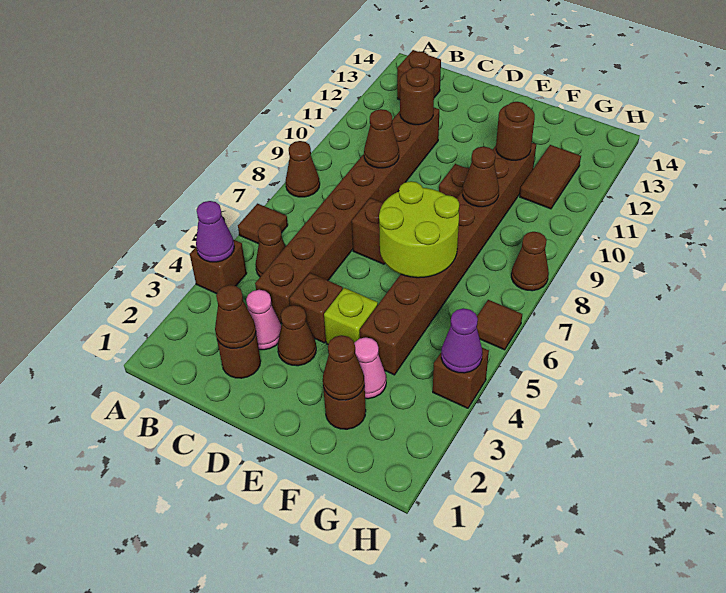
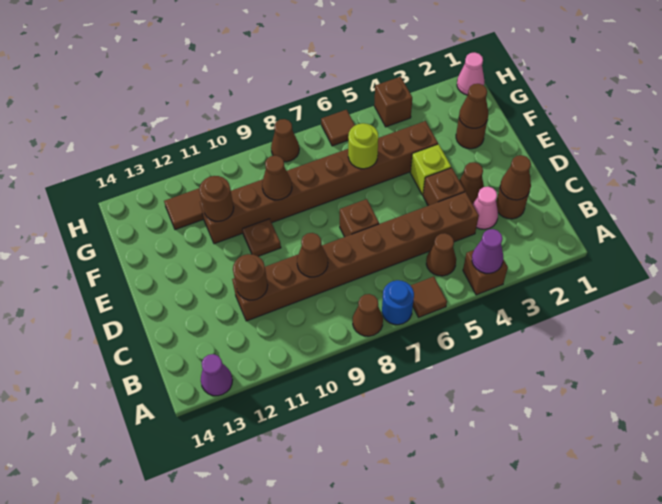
none -> blue 1x1 round brick [382,280,414,325]
brown 1x1 brick [397,50,441,100] -> none
lime 2x2 round brick [379,181,459,278] -> lime 1x1 round brick [348,123,378,169]
pink 1x1 cone [354,337,386,399] -> pink 1x1 cone moved to [457,52,484,95]
purple 1x1 cone [441,308,482,373] -> purple 1x1 cone moved to [201,354,233,396]

